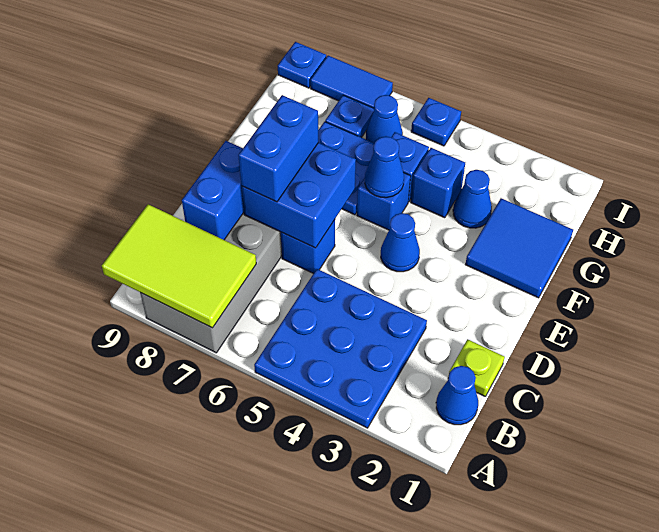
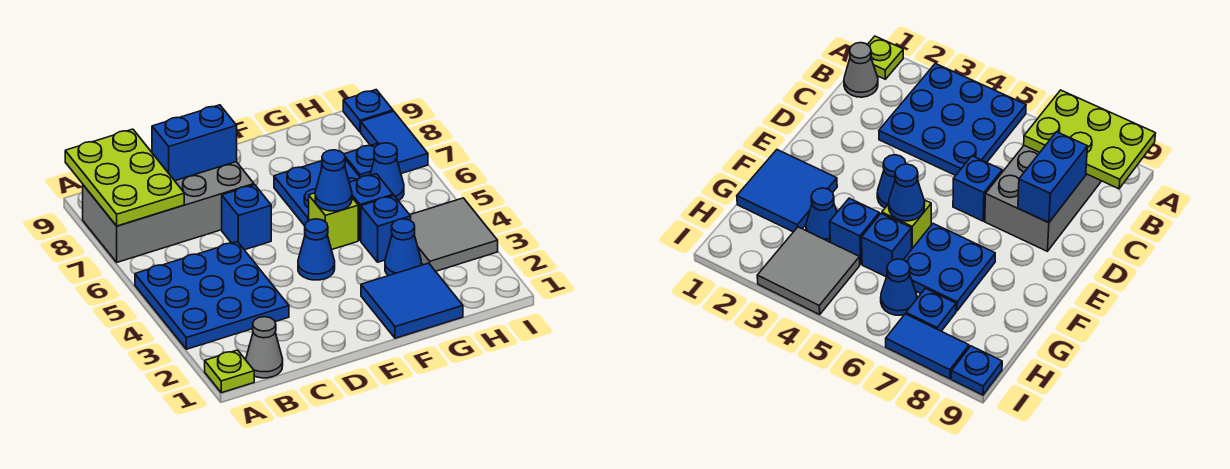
lime 2x3 tile [102,204,256,328] -> lime 2x3 plate [65,129,184,226]
blue 1x1 cone [436,366,478,425] -> grey 1x1 cone [246,317,283,378]
lime 1x1 plate [449,339,505,397] -> lime 1x1 plate moved to [205,350,254,393]
blue 2x2 brick [241,143,356,248] -> none
blue 1x2 brick [238,95,318,202] -> none
blue 1x1 brick [357,173,411,230] -> lime 1x1 brick [309,193,358,250]
none -> grey 2x2 tile [410,198,498,271]
blue 1x1 plate [411,98,461,146] -> none

